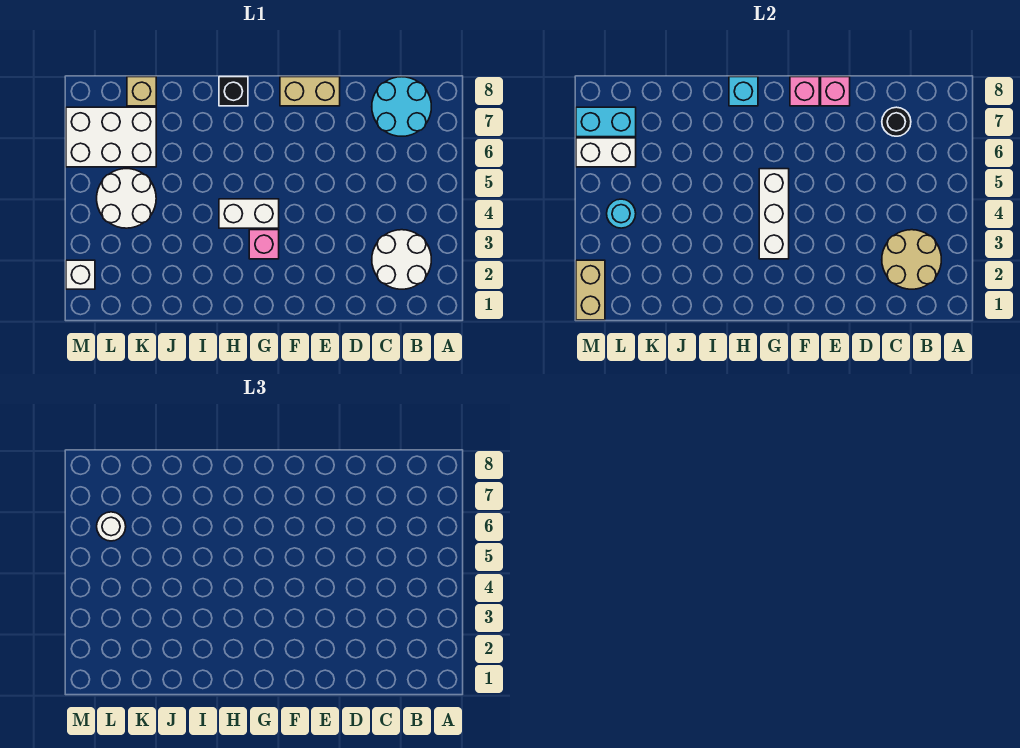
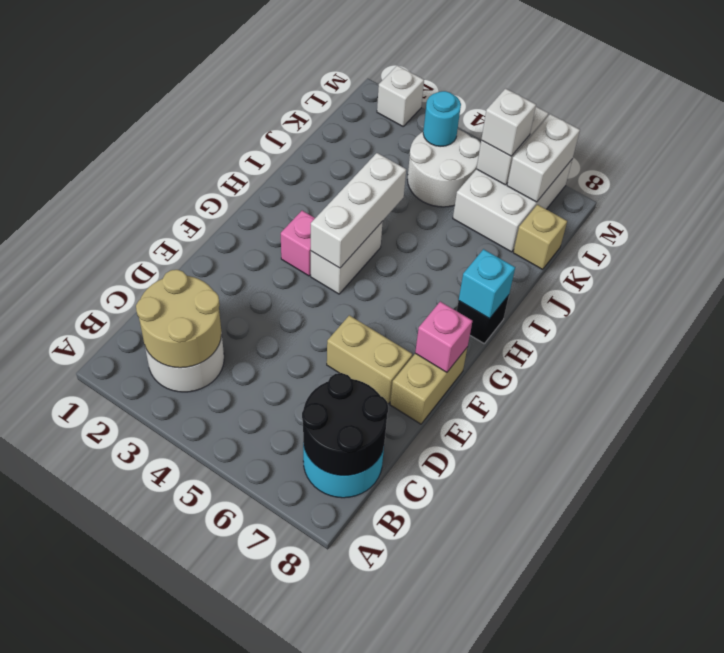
black 1x1 round brick [882,107,911,136] -> black 2x2 round brick [302,373,388,476]
pink 1x1 brick [821,77,850,106] -> none
white 1x3 brick [759,169,789,259] -> white 1x3 brick turned to [311,153,406,268]
white 1x1 round brick [97,512,126,541] -> white 1x1 brick [481,88,536,156]
cyan 1x2 brick [576,107,636,137] -> white 1x2 brick [507,114,580,202]
tan 1x2 brick [576,260,605,320] -> tan 1x2 brick moved to [327,315,412,404]

